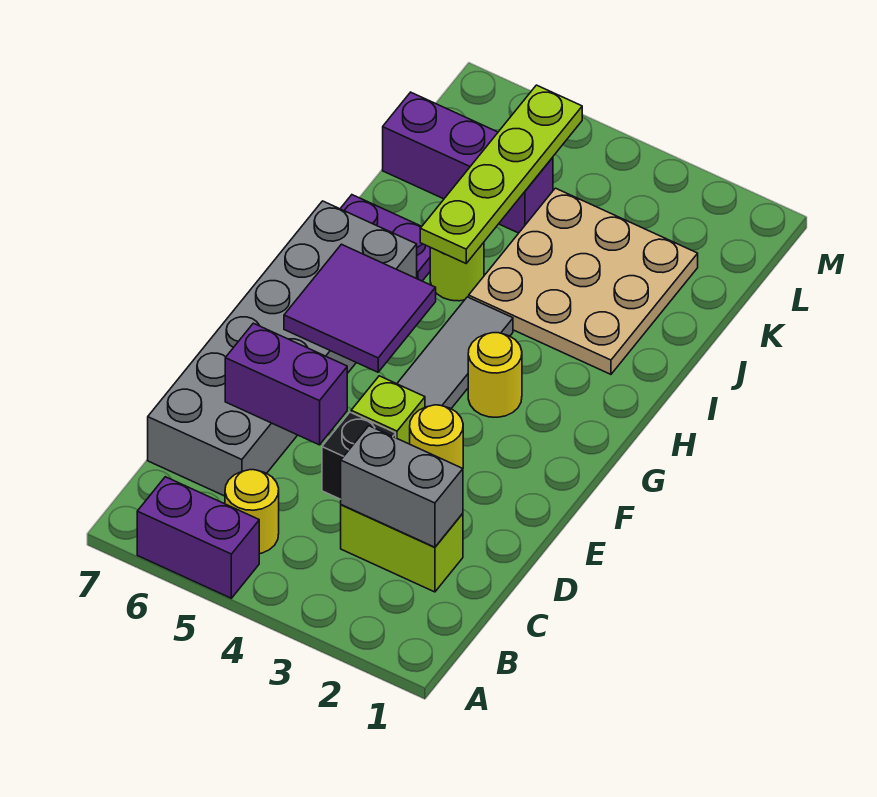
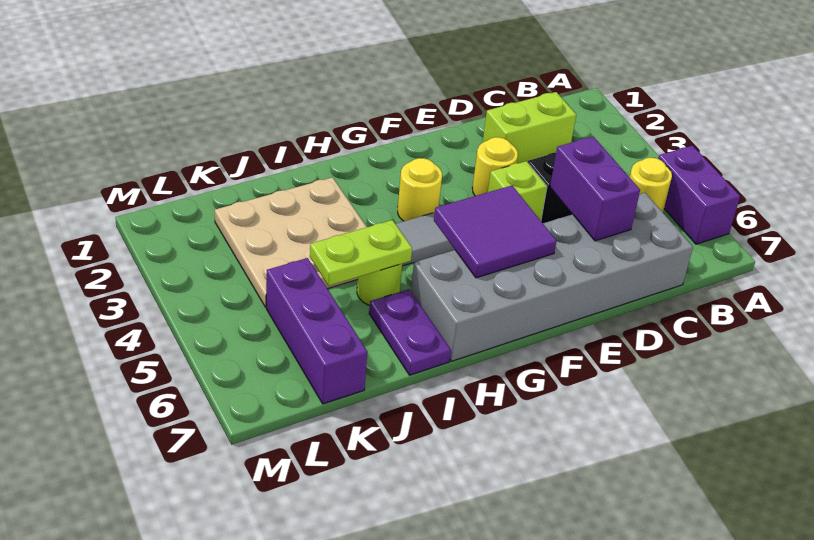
lime 1x2 brick [341,505,463,592] -> lime 1x2 brick turned to [483,92,576,163]
grey 1x2 brick [341,426,463,547] -> none
lime 1x4 plate [420,85,582,263] -> lime 1x2 plate [310,220,412,286]

